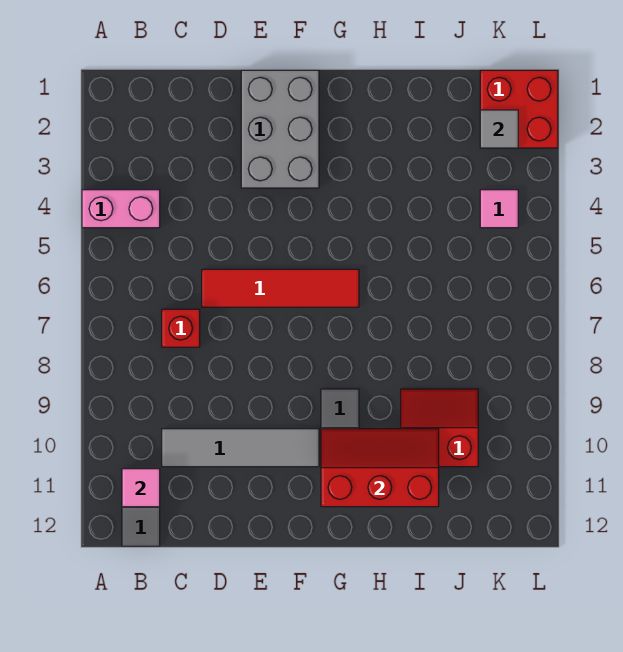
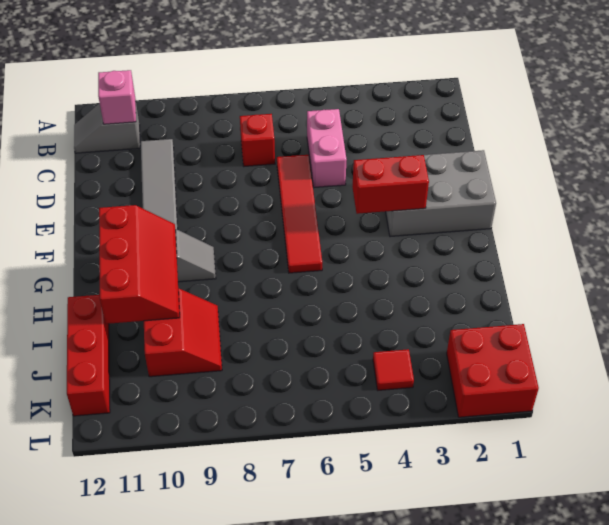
pink 1x2 brick [82,190,160,228] -> pink 1x2 brick moved to [307,109,347,188]
pink 1x1 tile [122,469,160,507] -> pink 1x1 brick [98,70,136,124]
none -> red 1x2 brick [352,155,429,214]
none -> red 1x3 brick [67,295,110,416]
grey 1x1 tile [480,110,518,148] -> none
pink 1x1 tile [480,190,518,228] -> red 1x1 tile [373,349,414,390]

